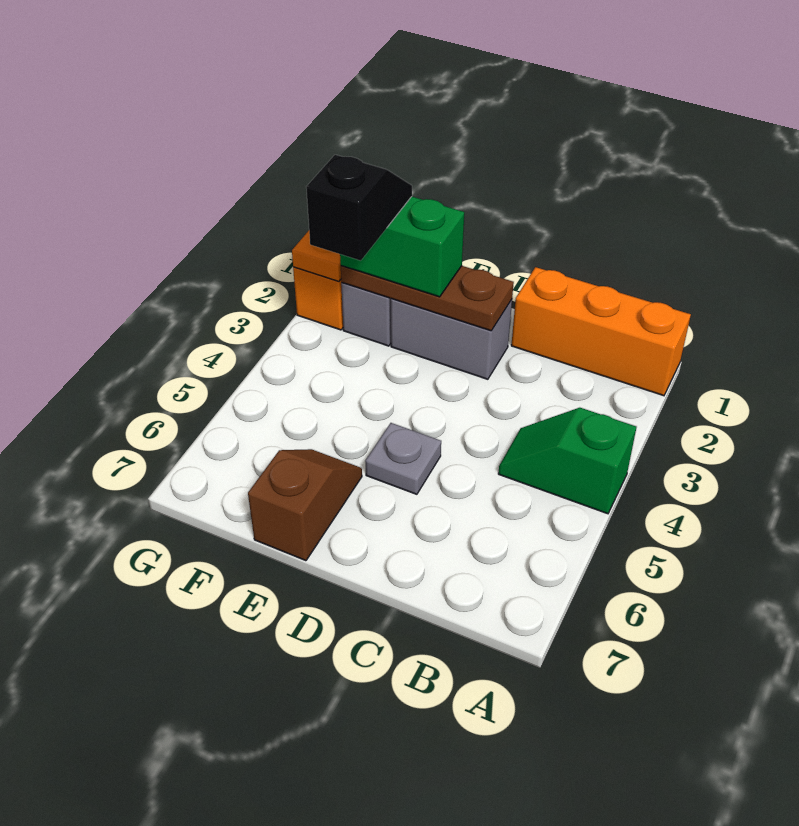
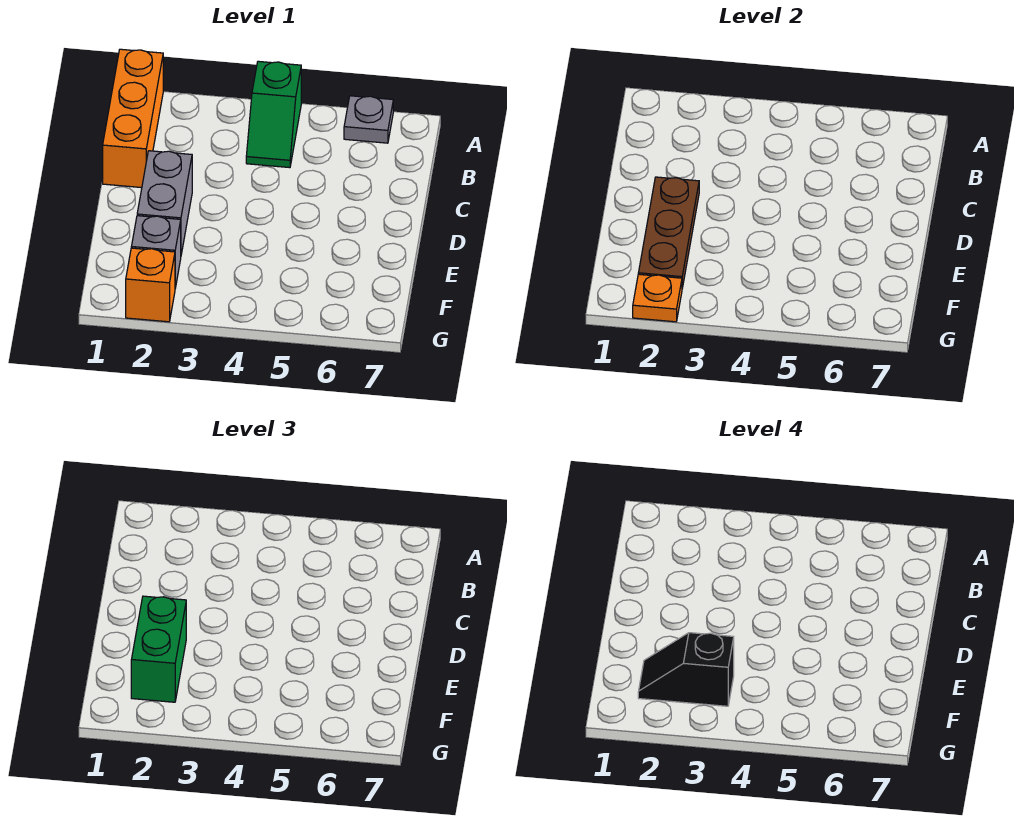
grey 1x1 plate [365,423,441,494] -> grey 1x1 plate moved to [344,96,393,143]
brown 1x2 slope [248,449,362,561] -> none

